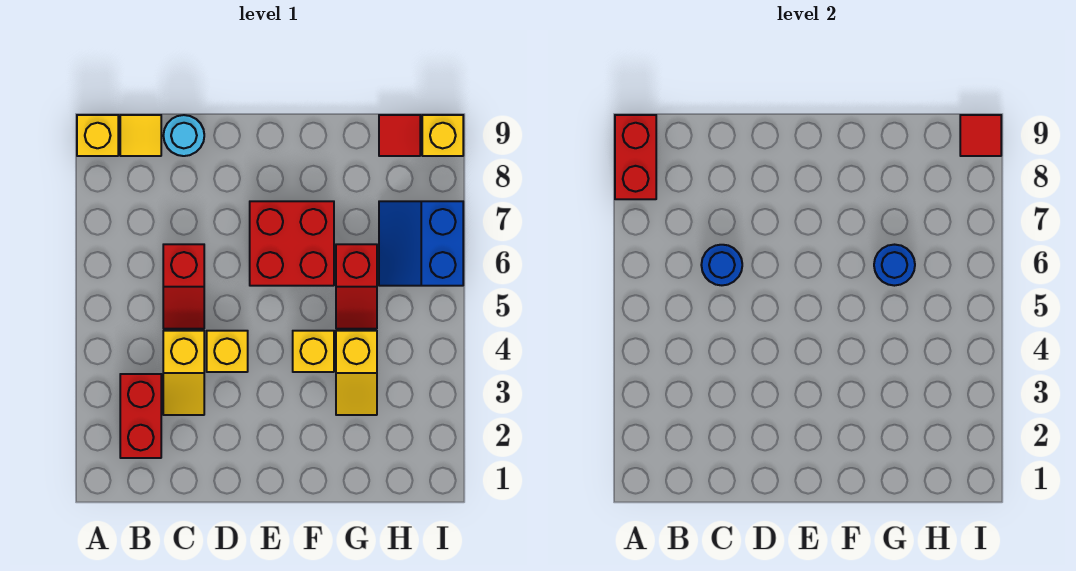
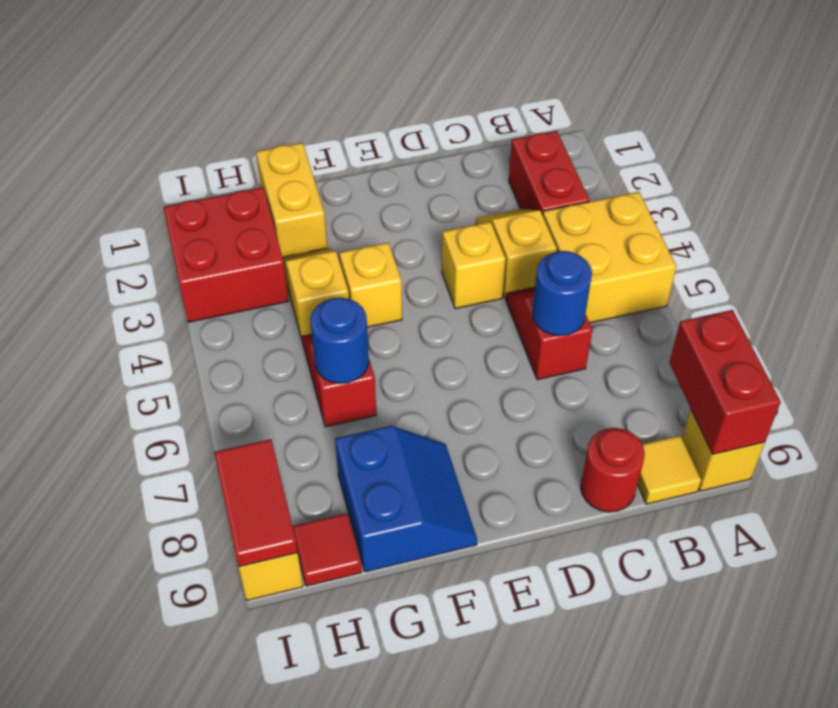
none -> yellow 2x2 brick [543,192,676,323]
cyan 1x1 round brick [163,115,204,156] -> red 1x1 round brick [581,428,645,512]
red 2x2 brick [250,201,334,286] -> red 2x2 brick moved to [163,188,288,322]
none -> yellow 1x2 brick [256,143,327,257]
blue 2x2 slope [379,201,463,286] -> blue 2x2 slope moved to [335,426,477,572]
red 1x1 tile [960,115,1001,156] -> red 1x2 tile [214,439,298,567]

